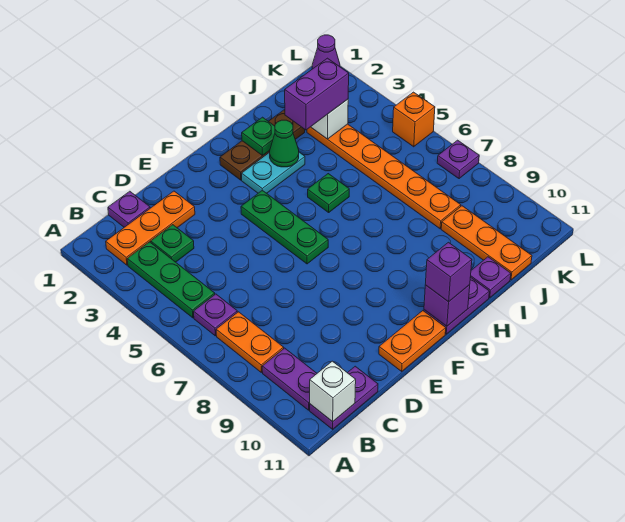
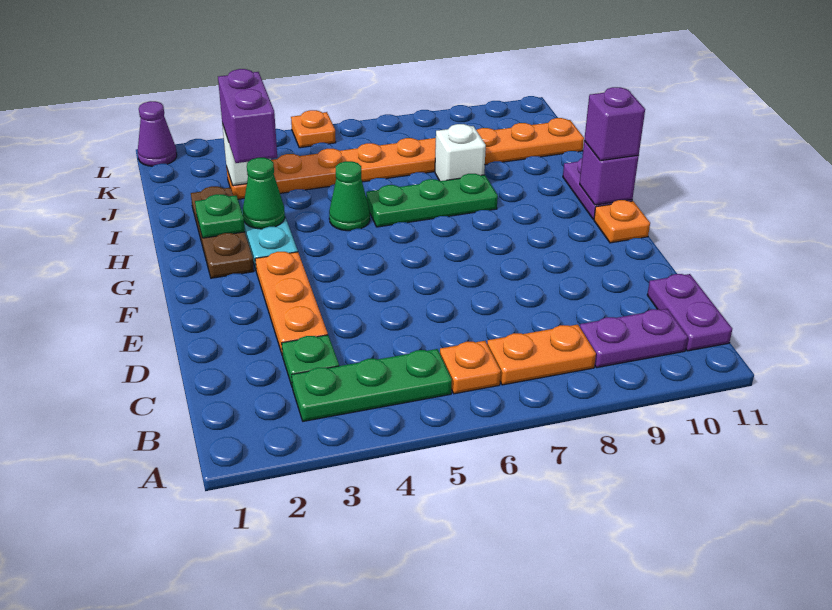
orange 1x3 plate [106,191,195,265] -> orange 1x3 plate moved to [255,252,328,356]
purple 1x1 plate [194,294,237,336] -> orange 1x1 plate [440,341,501,394]
white 1x1 brick [310,361,356,422] -> white 1x1 brick moved to [435,124,486,181]
purple 1x1 plate [108,191,150,227] -> none
orange 1x2 plate [379,311,446,371] -> orange 1x1 plate [594,200,650,243]
green 1x3 plate [241,190,328,264] -> green 1x3 plate moved to [366,174,498,227]
green 1x1 plate [308,174,349,212] -> green 1x1 cone [329,161,370,231]
purple 1x1 plate [471,257,511,298] -> none
orange 1x1 brick [393,92,435,147] -> orange 1x1 plate [291,110,336,148]
purple 1x1 plate [437,140,479,179] -> none

